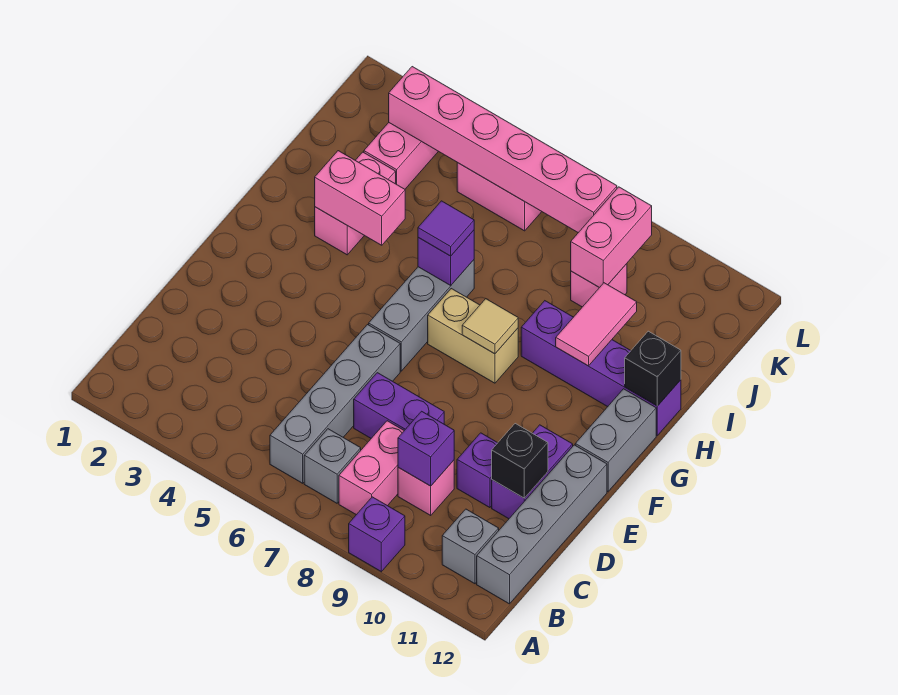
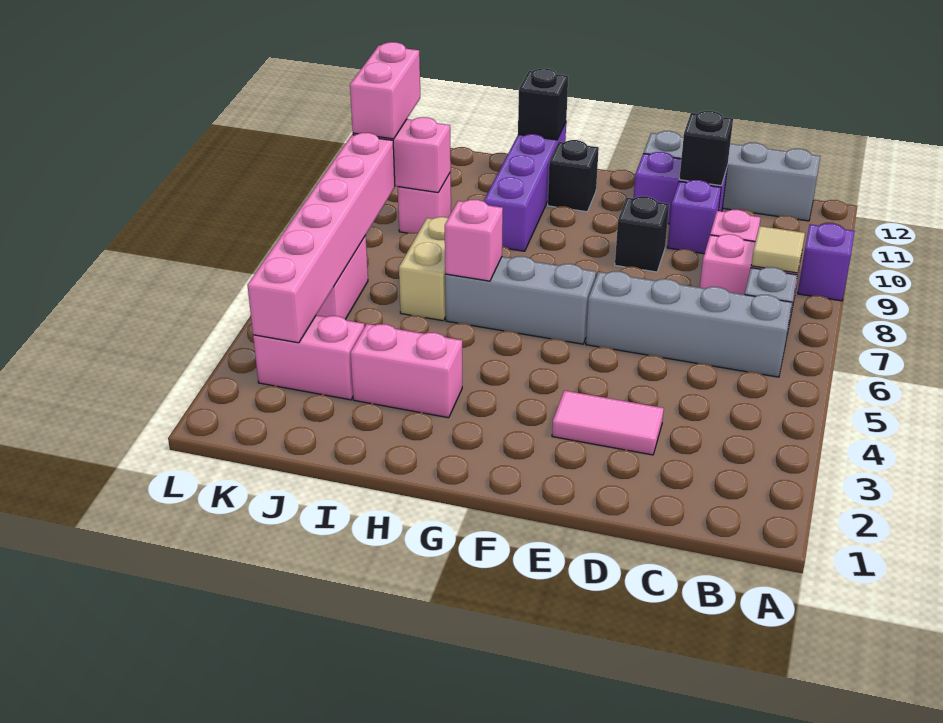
grey 1x1 brick [442,509,499,584] -> none
purple 1x1 brick [398,411,454,486] -> none
purple 1x2 brick [354,373,444,438] -> none
none -> black 1x1 brick [615,196,669,272]
grey 1x2 brick [575,389,656,491] -> none
tan 1x2 brick [428,289,518,383] -> tan 1x2 brick moved to [399,217,448,321]
tan 1x1 tile [462,299,518,354] -> tan 1x1 tile moved to [751,226,805,273]
none -> black 1x1 brick [548,140,599,212]
pink 1x2 brick [315,151,405,245] -> pink 1x2 brick moved to [350,42,420,139]
purple 1x1 brick [418,230,474,285] -> pink 1x1 brick [445,200,503,281]
purple 1x1 tile [418,201,474,256] -> none
pink 1x2 tile [556,283,637,366] -> pink 1x2 tile moved to [552,391,664,455]

